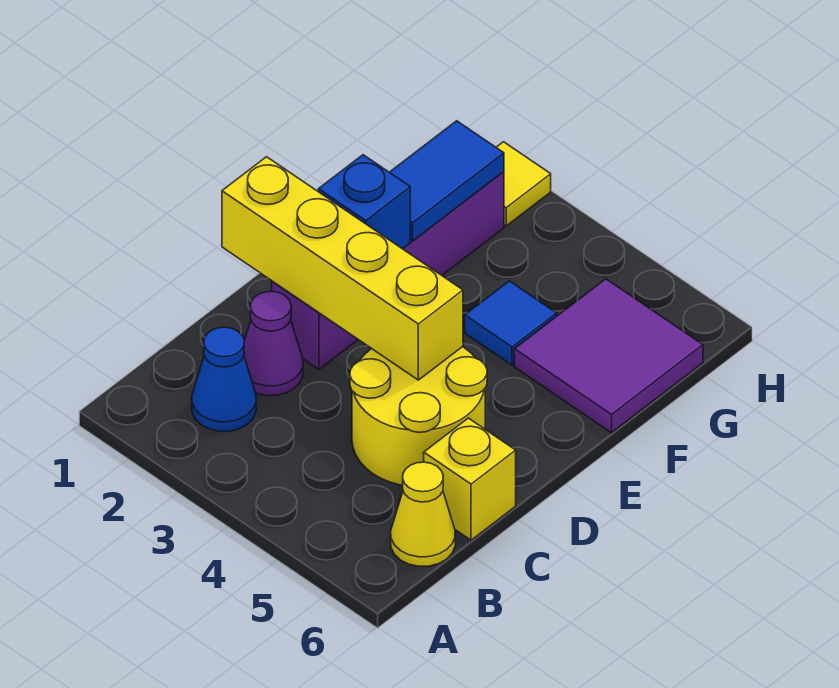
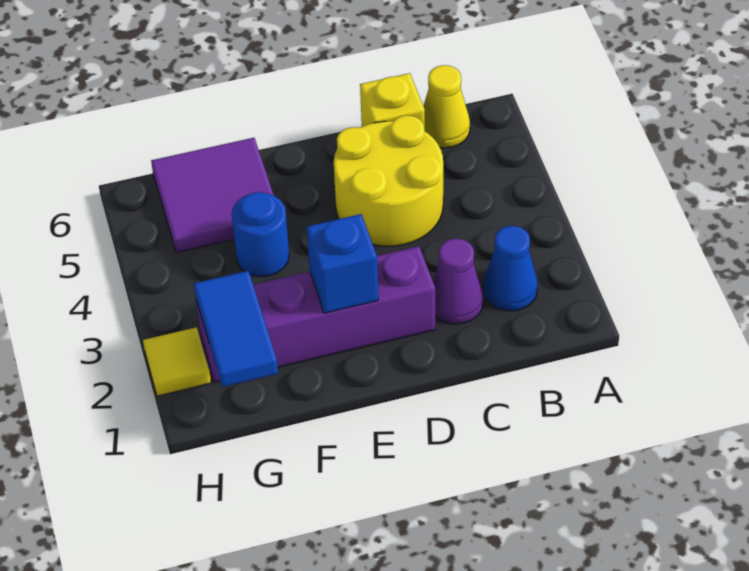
yellow 1x4 brick [222,157,463,380] -> none
blue 1x2 tile [390,121,504,241] -> blue 1x2 tile turned to [194,271,278,387]
blue 1x1 tile [465,281,557,365] -> blue 1x1 round brick [232,192,289,277]

